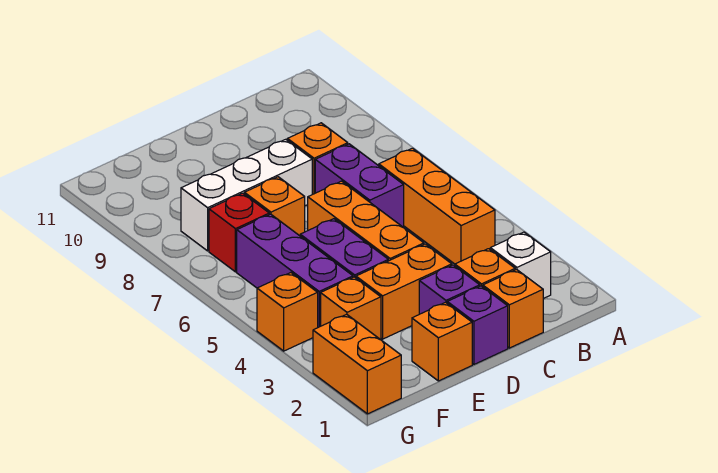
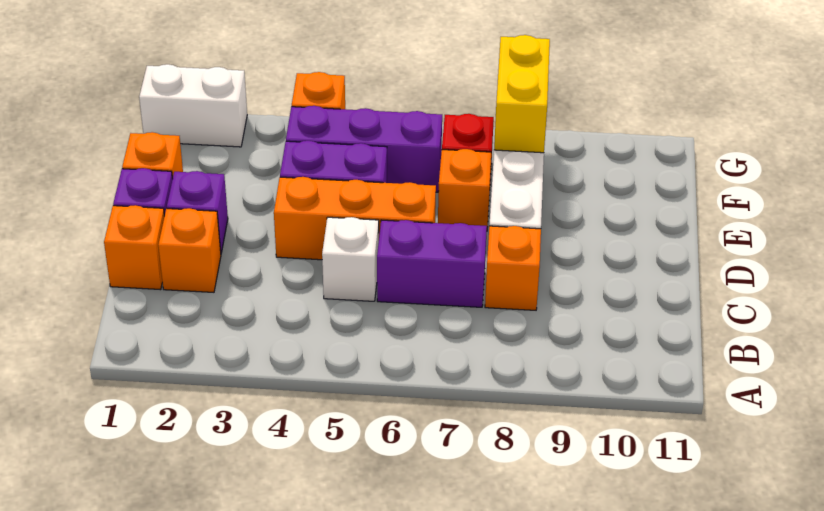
white 1x1 brick [490,232,551,299] -> white 1x1 brick moved to [322,217,379,301]
orange 1x3 brick [379,148,495,264] -> none
orange 1x2 brick [356,244,452,339] -> none
orange 1x1 brick [321,277,381,340] -> none
none -> yellow 1x2 brick [494,35,550,153]
orange 1x2 brick [313,314,401,414] -> white 1x2 brick [139,64,247,147]

